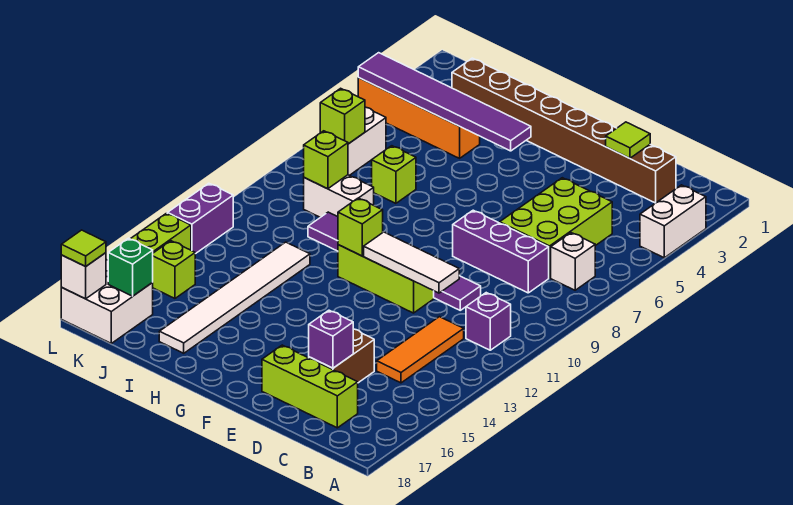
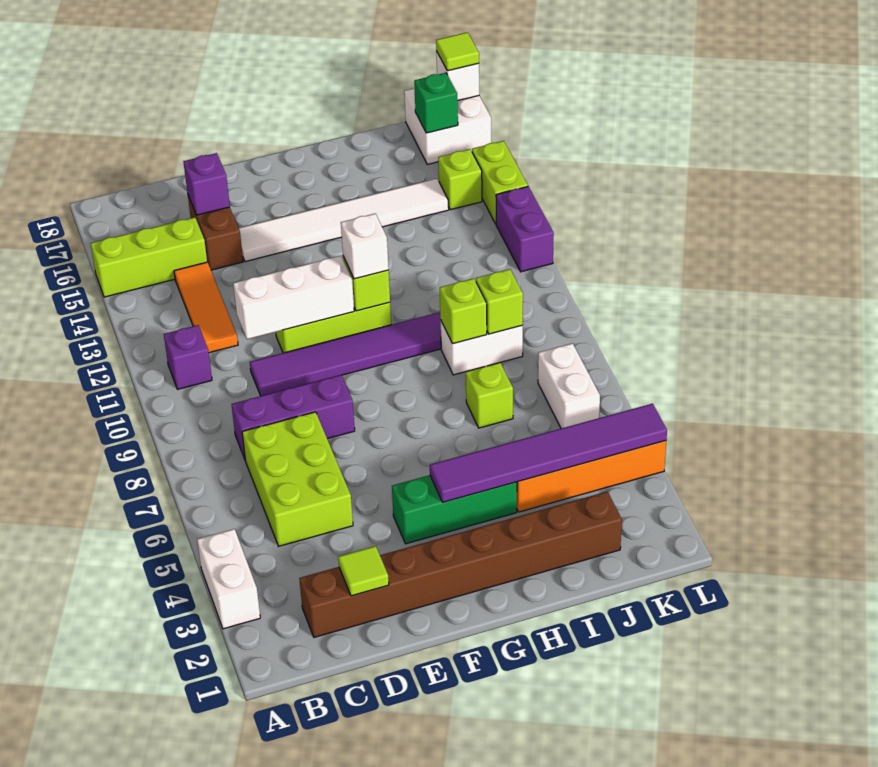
white 1x1 brick [551,233,595,290] -> white 1x1 brick moved to [341,214,389,279]
lime 1x3 brick [262,345,358,428] -> lime 1x3 brick moved to [91,217,207,297]
white 1x3 tile [364,232,459,293] -> white 1x3 brick [233,256,354,339]
none -> green 1x3 brick [392,475,517,544]
white 1x6 tile [159,242,310,353] -> white 1x6 tile turned to [239,179,449,262]
lime 1x1 brick [320,88,365,144] -> lime 1x1 brick moved to [440,278,487,344]

